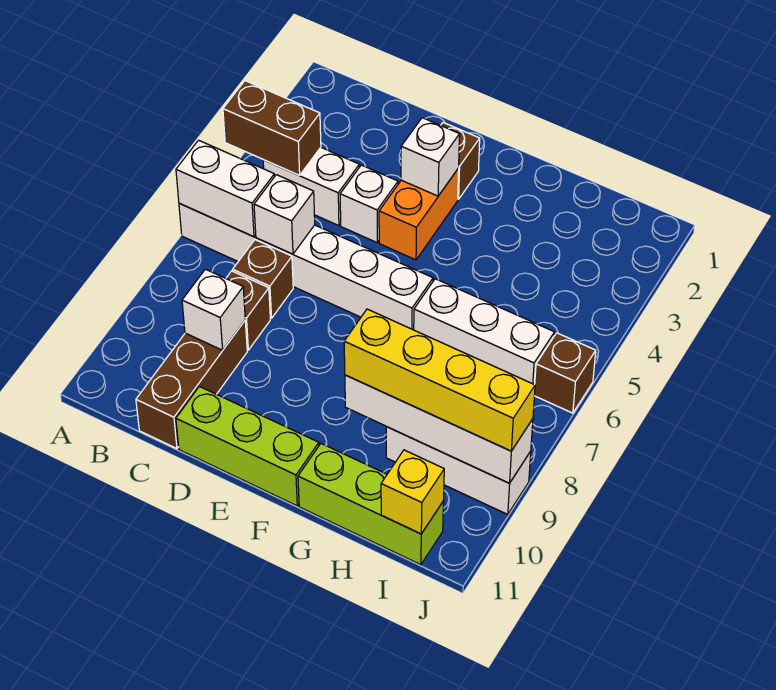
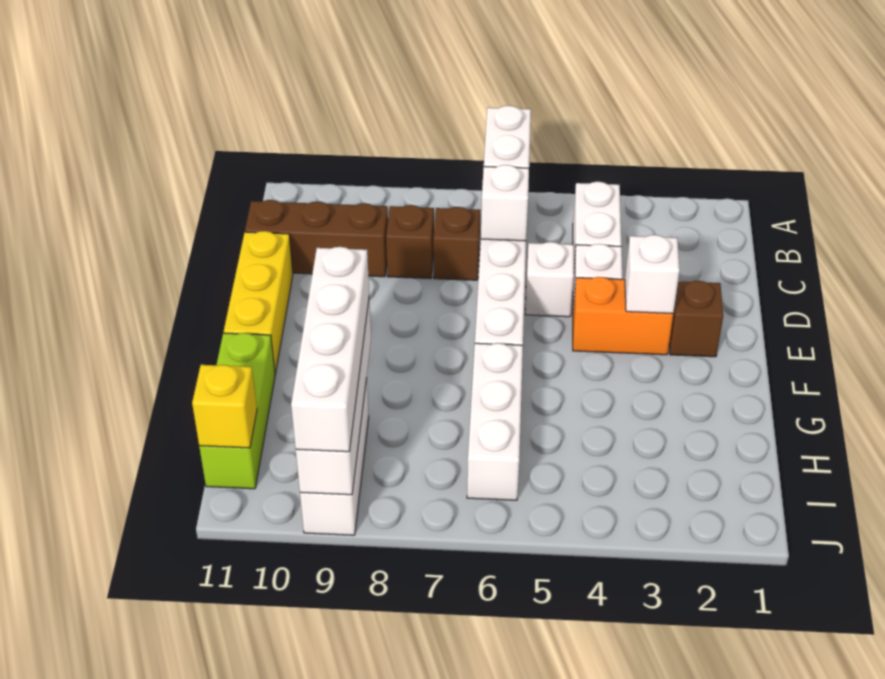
brown 1x2 brick [223,81,321,175] -> none
white 1x1 brick [182,269,245,350] -> white 1x1 brick moved to [525,242,574,317]
lime 1x3 brick [176,386,319,506] -> yellow 1x3 brick [224,231,293,374]
yellow 1x4 brick [344,309,535,451] -> white 1x4 brick [291,247,369,452]
brown 1x1 brick [534,333,596,413] -> none

